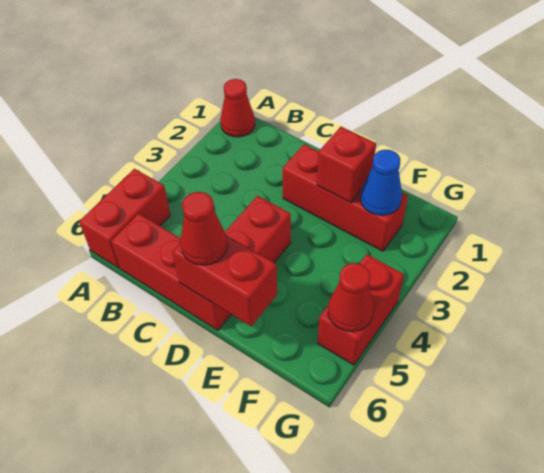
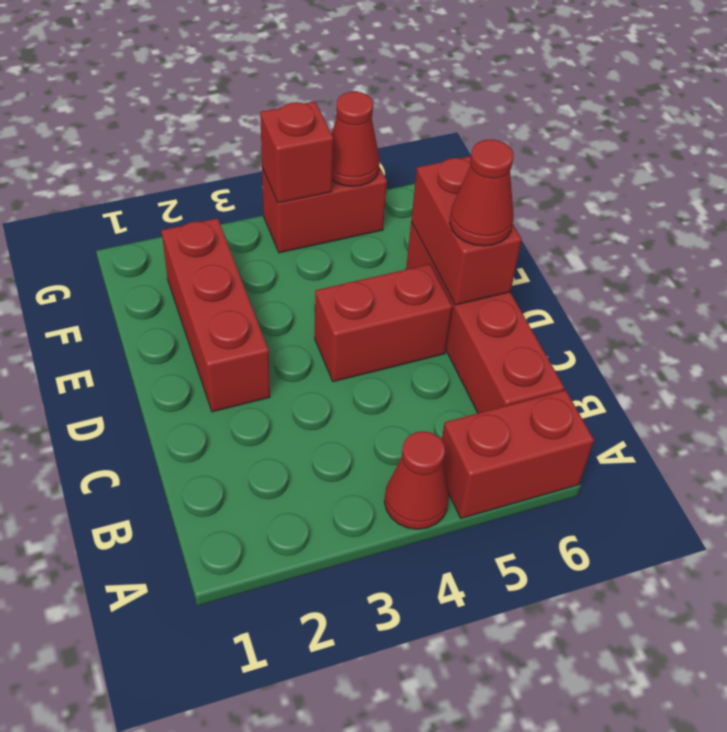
red 1x1 cone [220,79,255,137] -> red 1x1 cone moved to [384,431,449,529]
red 1x3 brick [111,214,231,330] -> red 1x4 brick [406,222,564,413]
red 1x1 brick [317,127,376,203] -> red 1x1 brick moved to [260,102,333,203]
blue 1x1 cone [360,150,402,215] -> none

